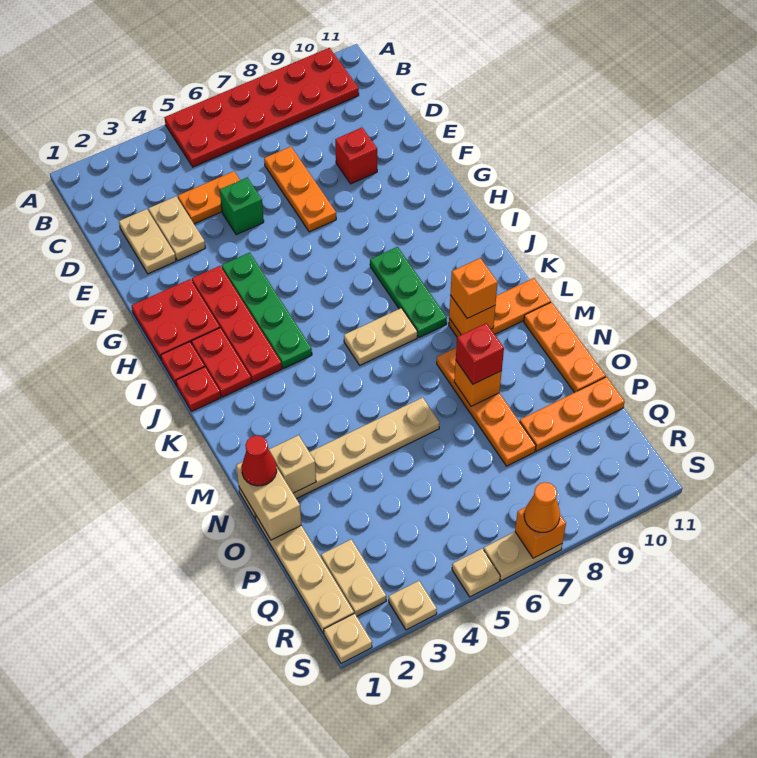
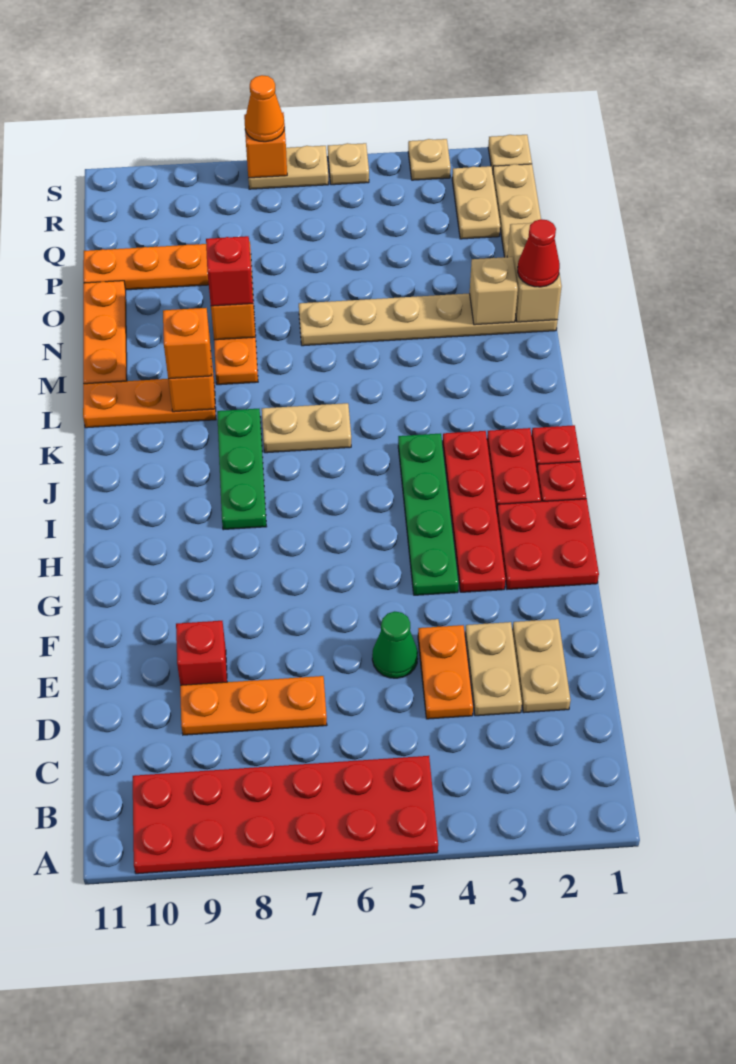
orange 1x2 plate [178,171,240,224] -> orange 1x2 plate turned to [418,625,473,719]
orange 1x3 plate [264,147,336,232] -> orange 1x3 plate turned to [180,676,327,735]
green 1x1 brick [220,177,264,235] -> green 1x1 cone [372,611,418,678]

